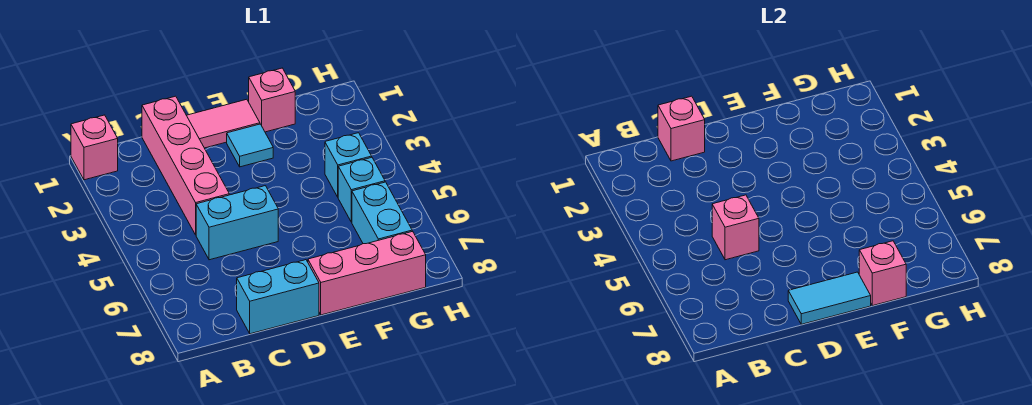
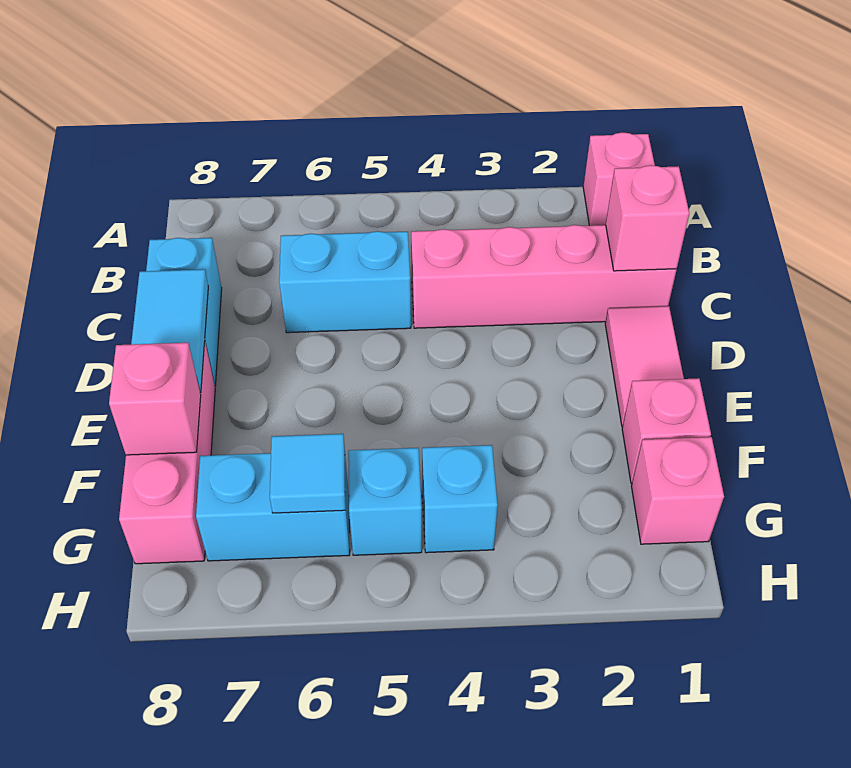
cyan 1x2 brick [196,186,278,260] -> cyan 1x2 brick turned to [279,231,411,333]
pink 1x1 brick [712,195,759,260] -> pink 1x1 brick moved to [631,437,724,544]
cyan 1x1 tile [227,124,273,167] -> cyan 1x1 tile moved to [270,434,345,513]

